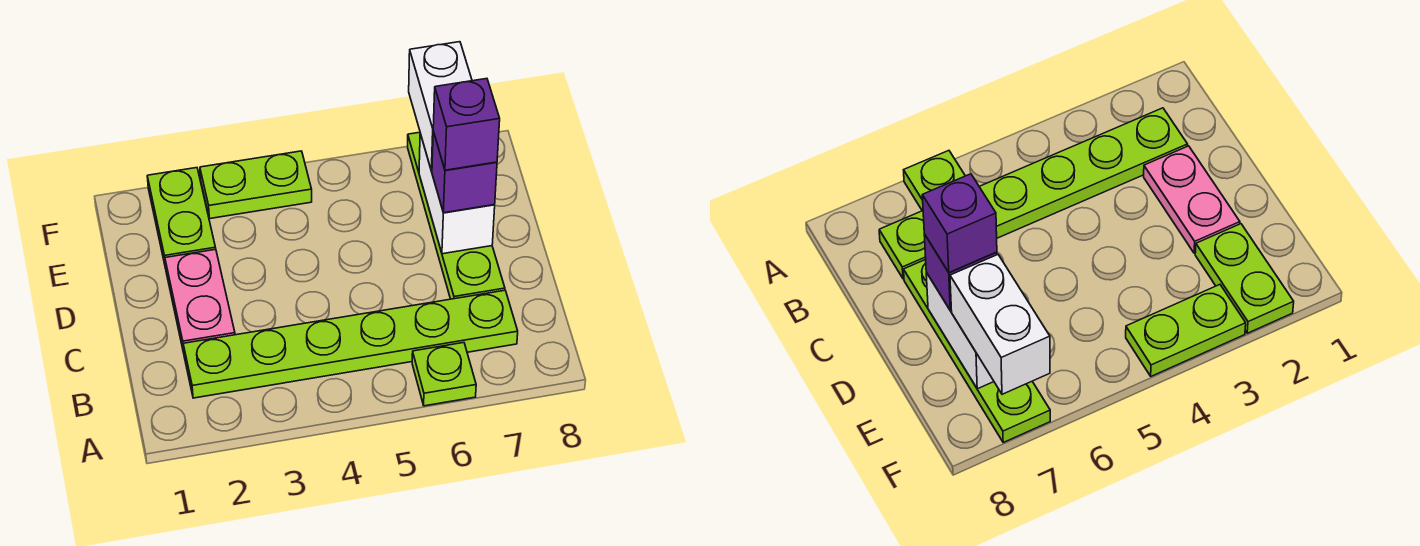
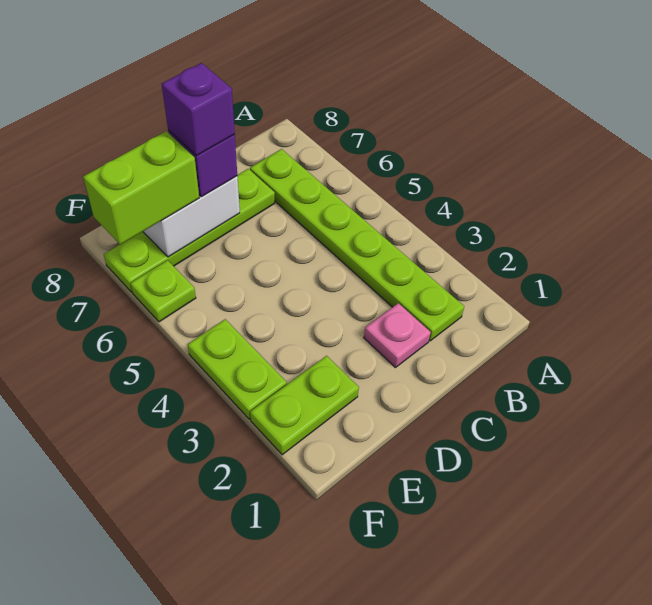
lime 1x1 plate [412,343,476,406] -> lime 1x1 plate moved to [130,260,196,322]
pink 1x2 plate [165,249,235,353] -> pink 1x1 plate [364,303,431,367]
white 1x2 brick [409,42,472,171] -> lime 1x2 brick [83,131,199,245]

